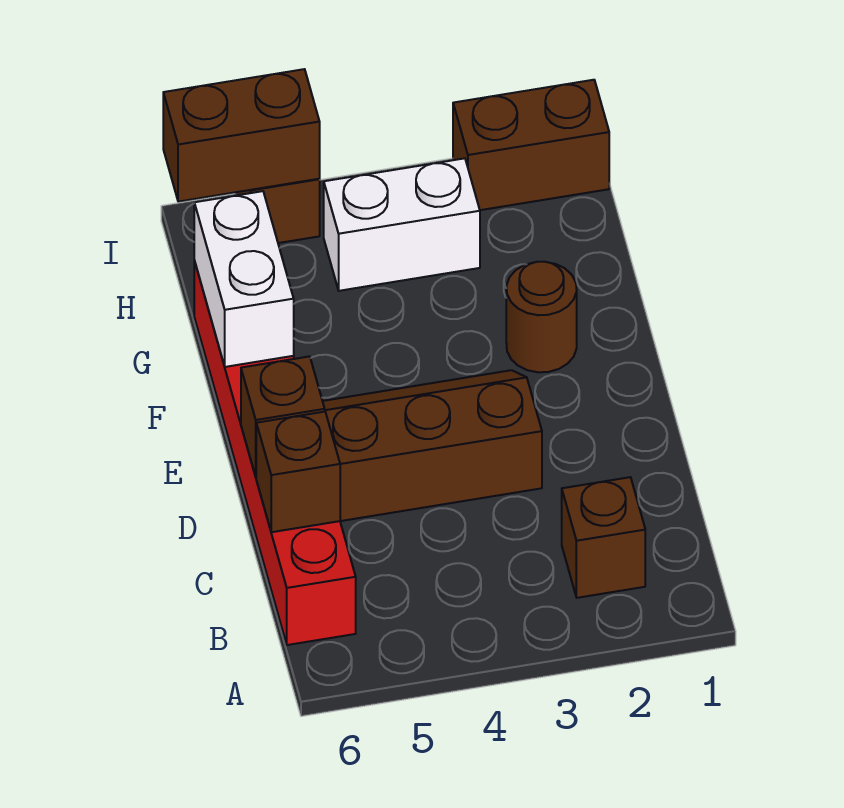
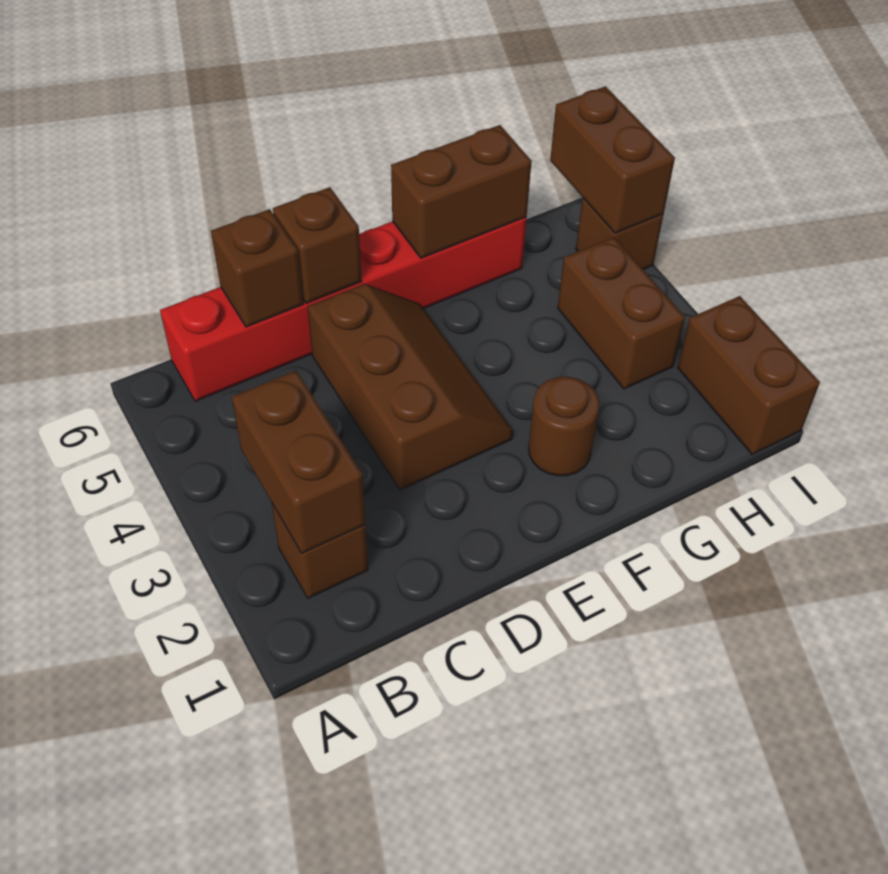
none -> brown 1x2 brick [232,371,365,553]
white 1x2 brick [194,191,294,367] -> brown 1x2 brick [391,125,532,258]
white 1x2 brick [324,158,480,291] -> brown 1x2 brick [558,237,685,389]

